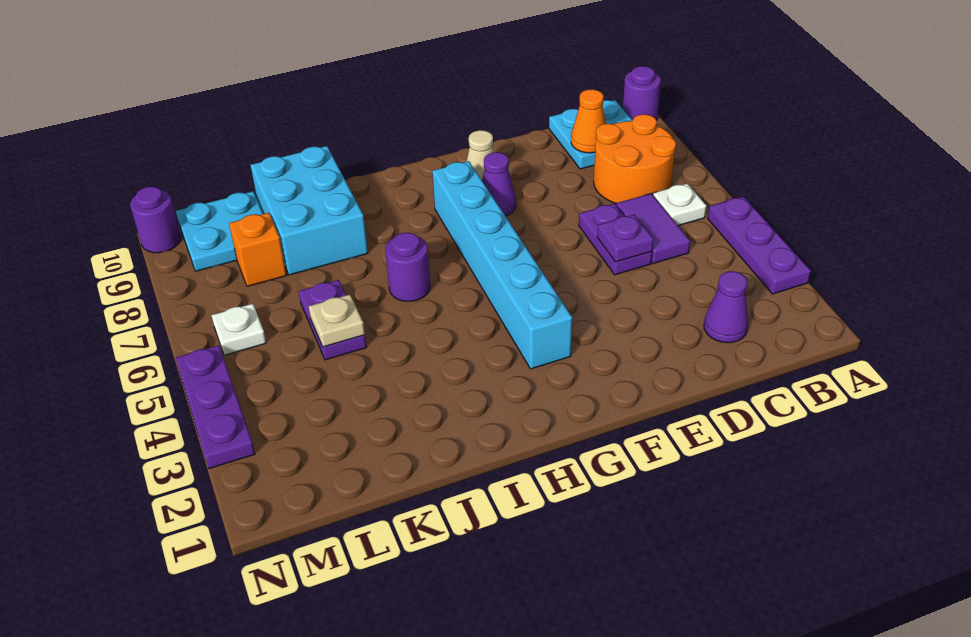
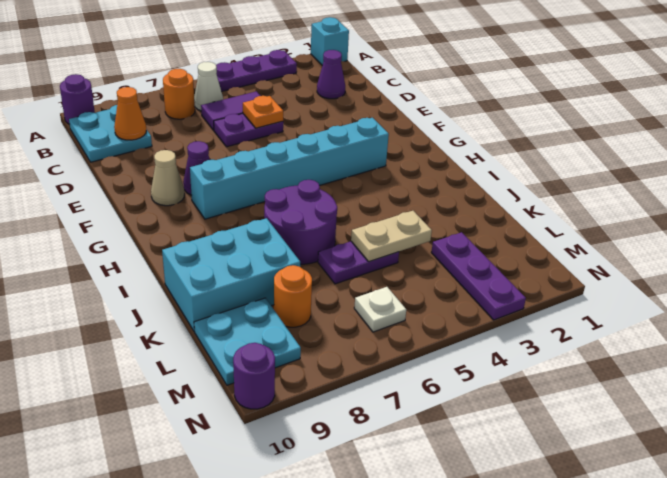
none -> cyan 1x1 brick [311,17,349,65]
white 1x1 plate [653,184,706,225] -> white 1x1 cone [194,62,223,111]
orange 2x2 round brick [594,114,676,203] -> orange 1x1 round brick [163,69,195,119]
purple 1x1 plate [597,215,654,262] -> orange 1x1 plate [243,96,283,128]
purple 1x1 round brick [385,233,430,301] -> purple 2x2 round brick [264,180,337,264]
tan 1x1 plate [309,294,365,347] -> tan 1x2 plate [351,211,432,262]
orange 1x1 brick [229,213,287,286] -> orange 1x1 round brick [274,265,312,327]
purple 1x3 plate [176,345,255,469] -> purple 1x3 plate turned to [431,232,526,320]

